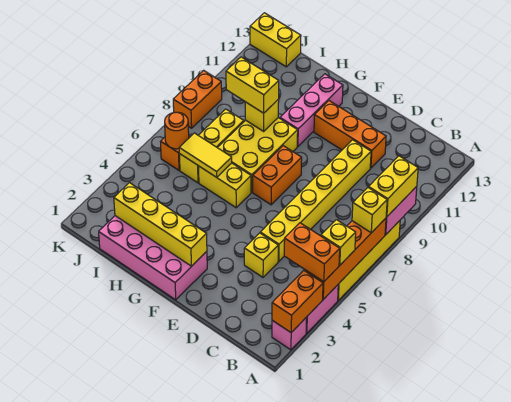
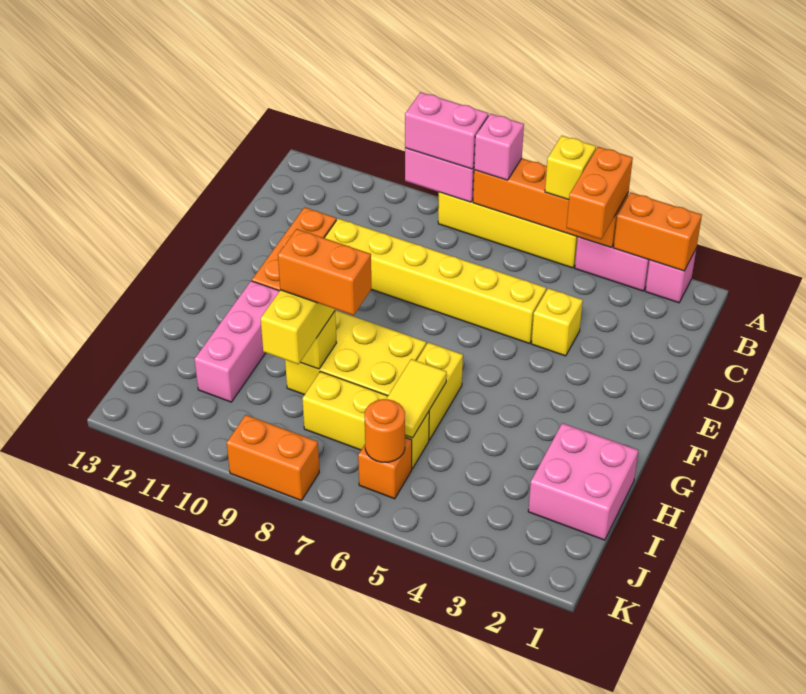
yellow 1x1 brick [352,188,387,233] -> pink 1x1 brick [474,114,524,180]
yellow 1x2 brick [369,156,418,217] -> pink 1x2 brick [405,92,488,169]
pink 2x4 brick [99,216,207,300] -> pink 2x2 brick [528,423,638,540]
yellow 1x4 brick [114,183,207,266] -> none
orange 1x2 brick [253,146,302,205] -> orange 1x2 brick moved to [278,229,371,315]
pink 1x3 brick [280,74,343,147] -> pink 1x3 brick turned to [194,281,279,402]
yellow 1x2 brick [250,13,301,67] -> none

